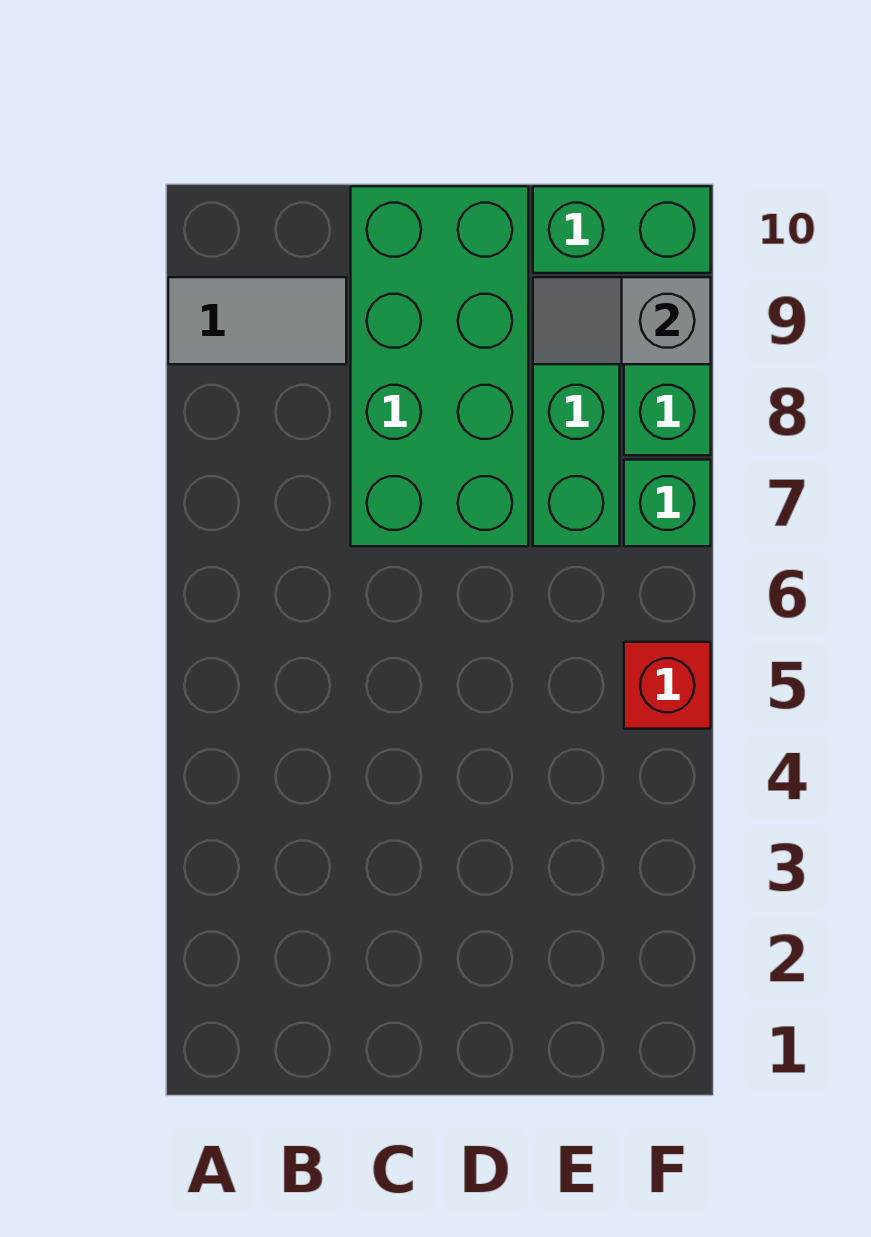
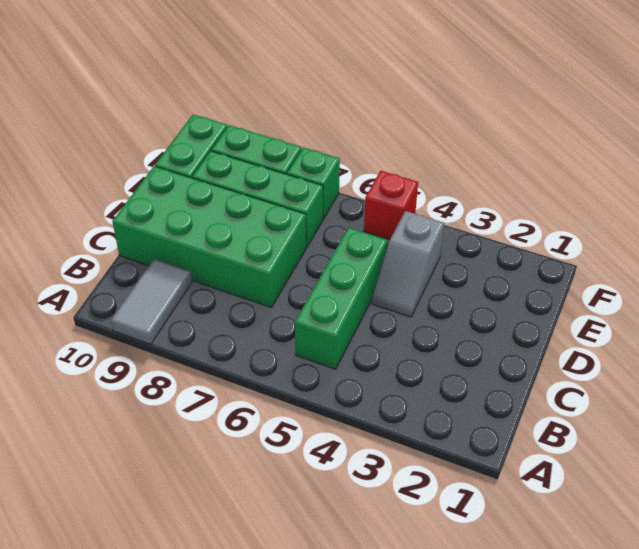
none -> green 1x3 brick [295,228,387,369]
grey 1x2 slope [533,277,711,364] -> grey 1x2 slope moved to [372,211,444,317]

